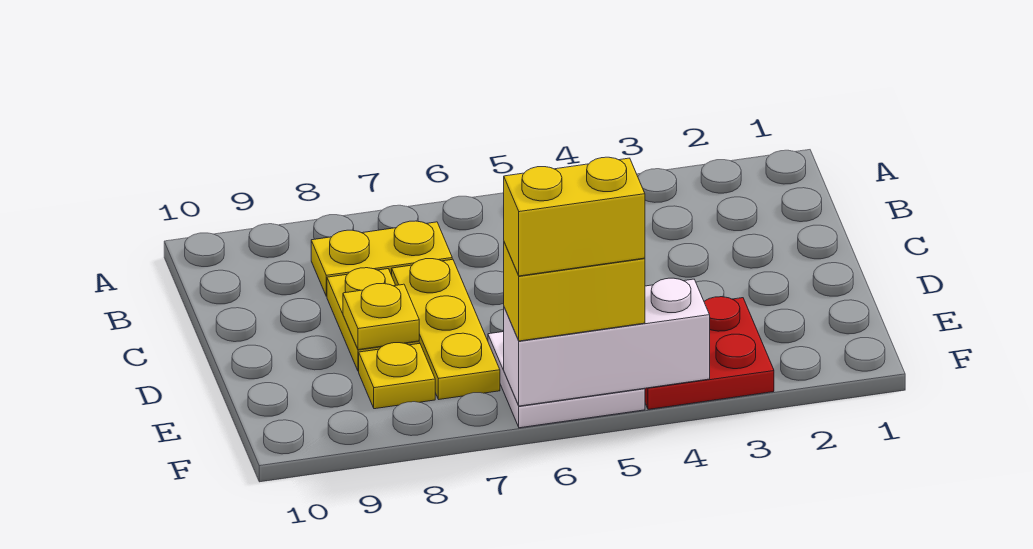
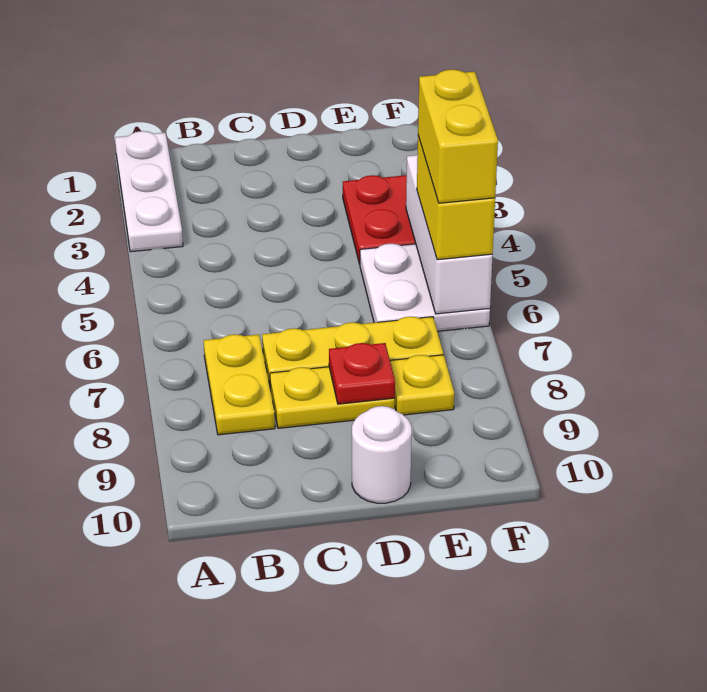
none -> white 1x3 plate [115,131,183,252]
yellow 1x1 plate [343,284,419,350] -> red 1x1 plate [329,343,395,404]
none -> white 1x1 round brick [352,406,412,503]

